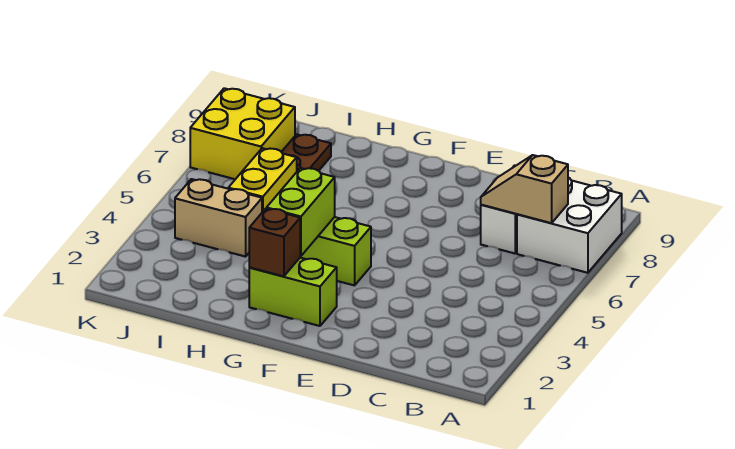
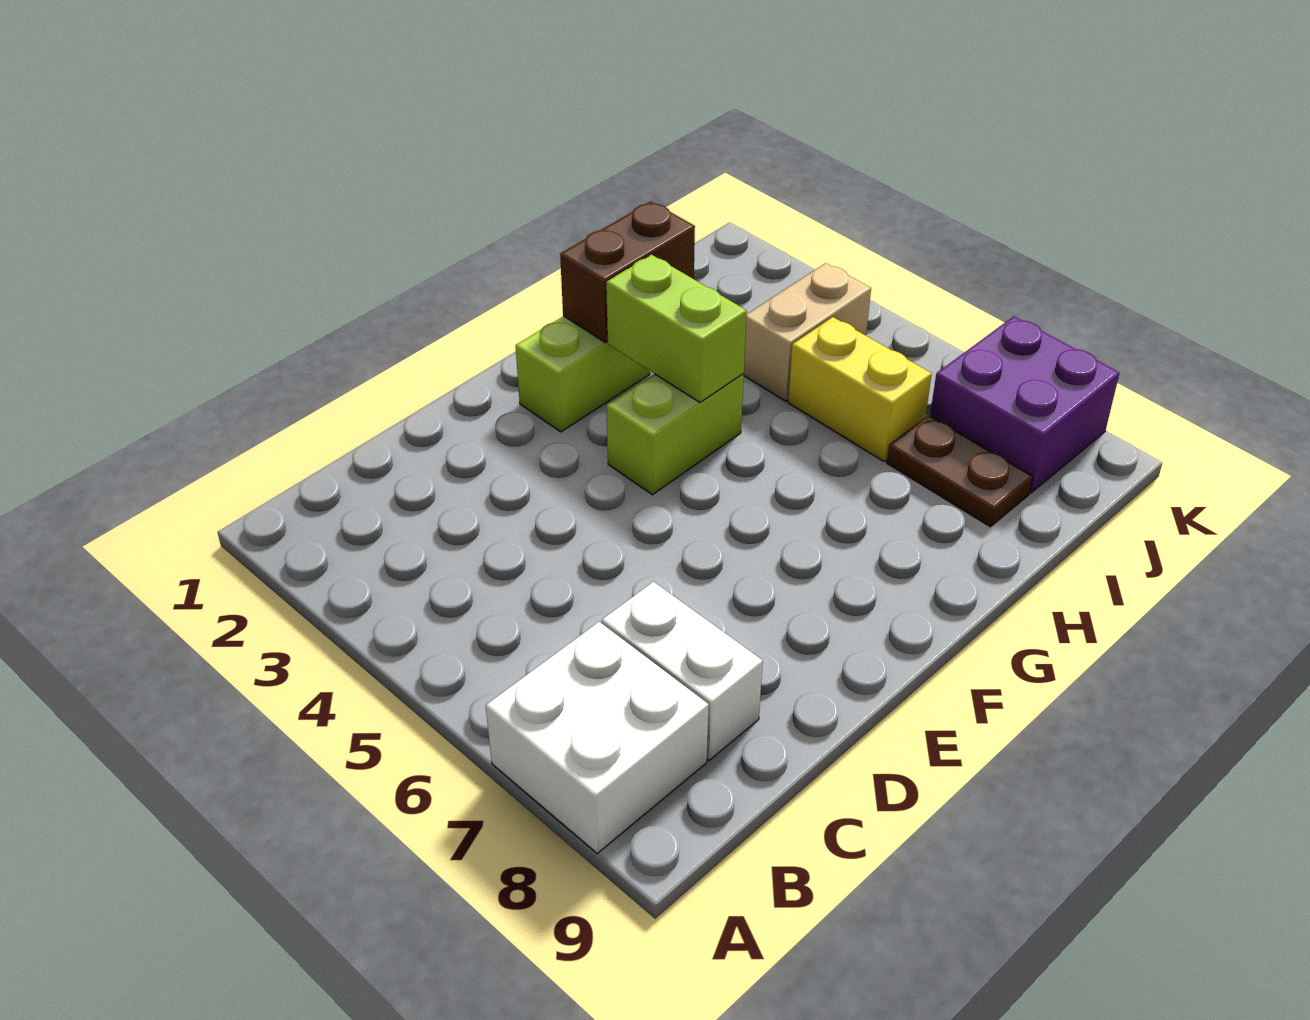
tan 1x2 slope [481,155,568,223] -> none
brown 1x1 brick [249,209,300,276] -> brown 1x2 brick [560,201,695,343]
yellow 2x2 brick [190,88,295,179] -> purple 2x2 brick [930,316,1119,493]

